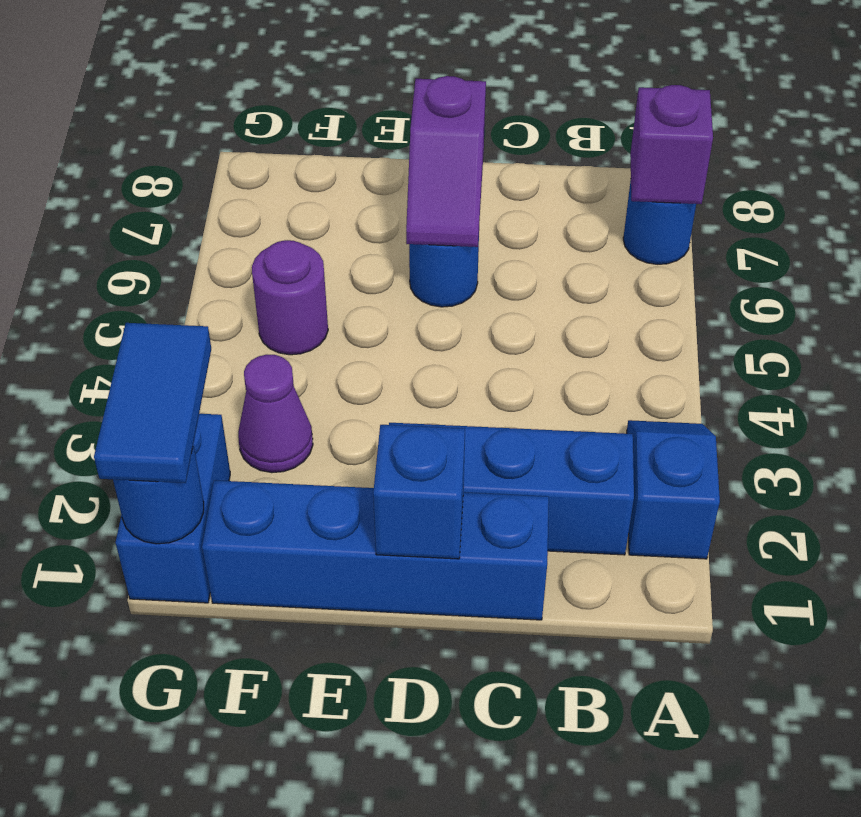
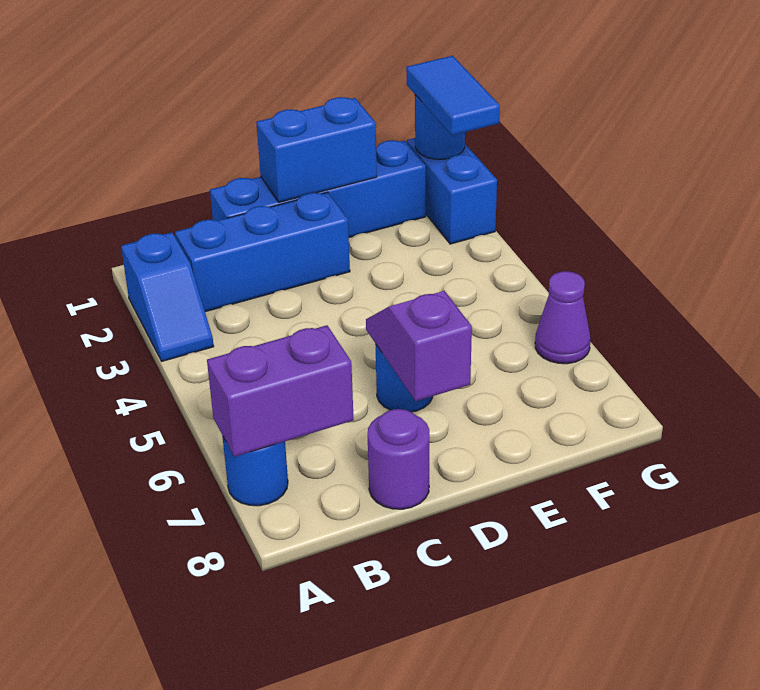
purple 1x1 brick [630,85,713,204] -> purple 1x2 brick [207,325,354,457]
blue 1x1 brick [373,425,465,559] -> blue 1x2 brick [256,97,377,202]
purple 1x1 cone [238,355,313,473] -> purple 1x1 cone moved to [535,271,590,364]
purple 1x1 round brick [252,240,328,355] -> purple 1x1 round brick moved to [368,409,429,509]

